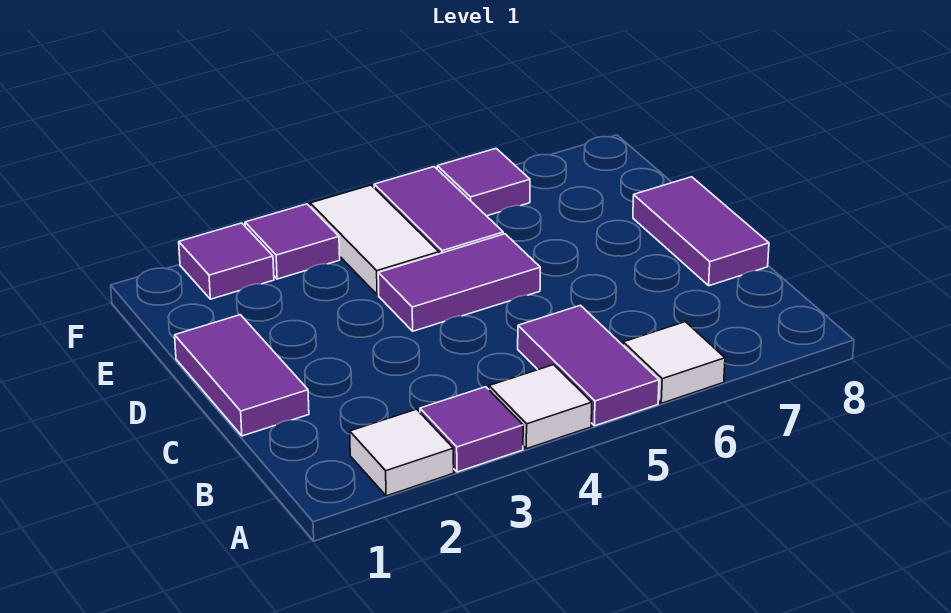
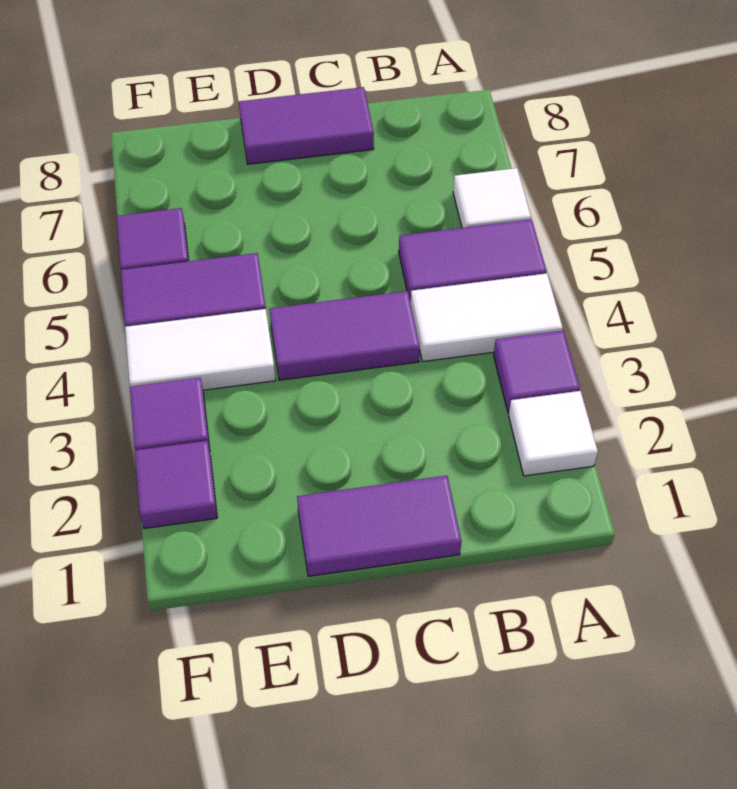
white 1x1 tile [489,365,592,449] -> white 1x2 tile [411,273,563,362]
purple 1x2 tile [378,234,540,331] -> purple 1x2 tile turned to [269,291,420,380]

